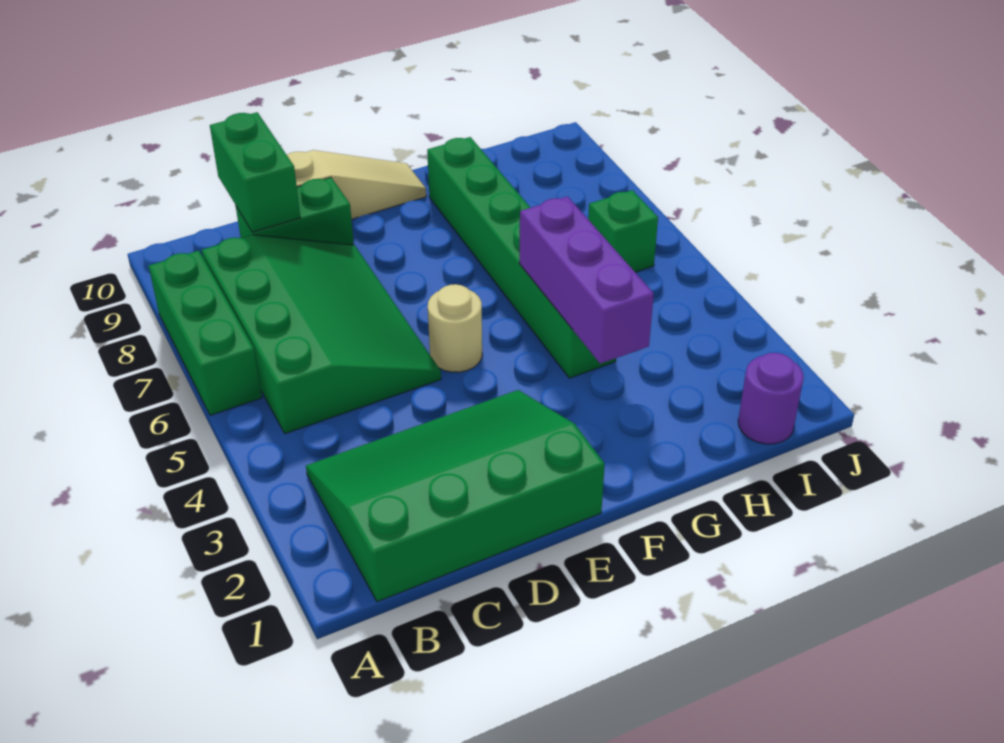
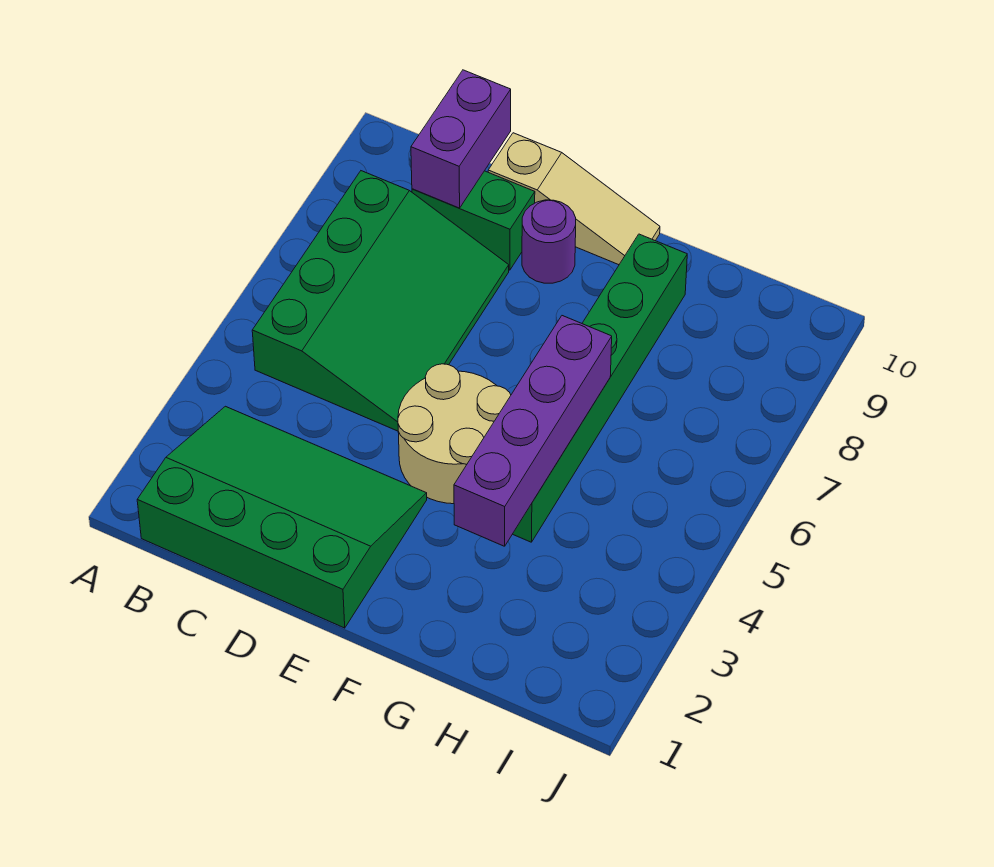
green 1x3 brick [149,251,262,415] -> none
green 1x2 brick [210,112,300,232] -> purple 1x2 brick [411,70,511,208]
tan 1x1 round brick [428,284,482,372] -> tan 2x2 round brick [398,364,511,504]
purple 1x3 brick [519,196,654,364] -> purple 1x4 brick [454,316,612,546]
purple 1x1 round brick [738,353,804,444] -> purple 1x1 round brick moved to [522,200,576,283]
green 1x1 brick [588,190,658,272] -> none

